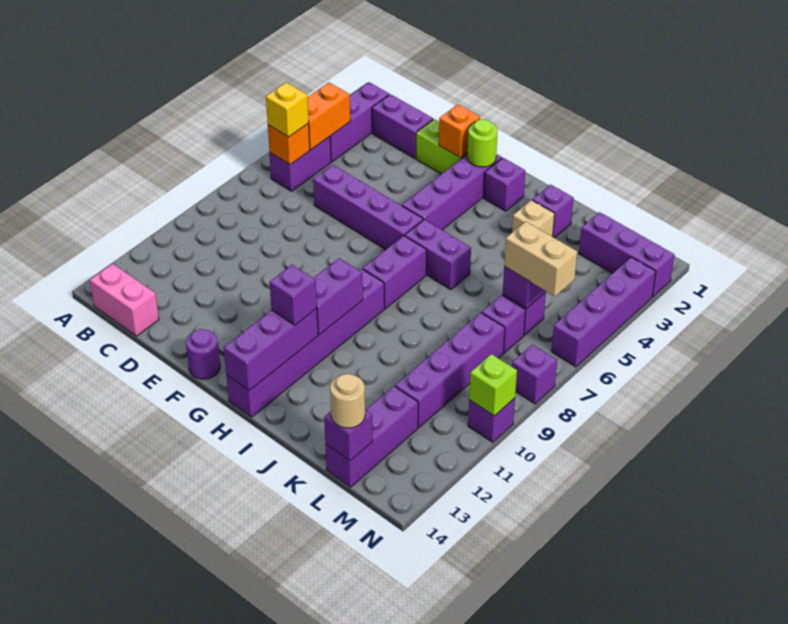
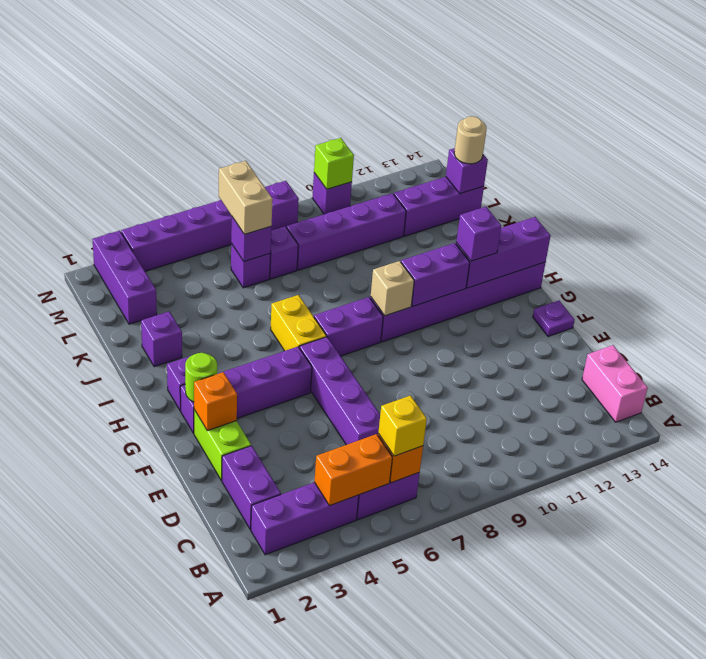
purple 1x1 round brick [186,329,220,379] -> purple 1x1 plate [533,301,575,337]
purple 1x2 brick [405,219,471,290] -> yellow 1x2 brick [271,295,326,351]
tan 1x1 brick [512,200,555,237] -> tan 1x1 brick moved to [371,261,414,316]

